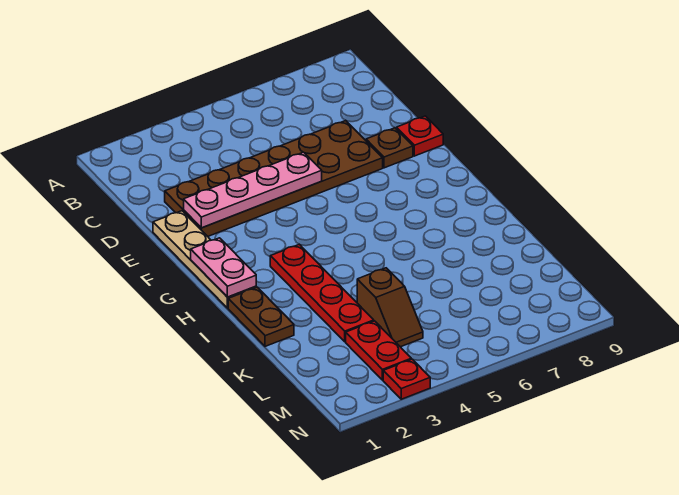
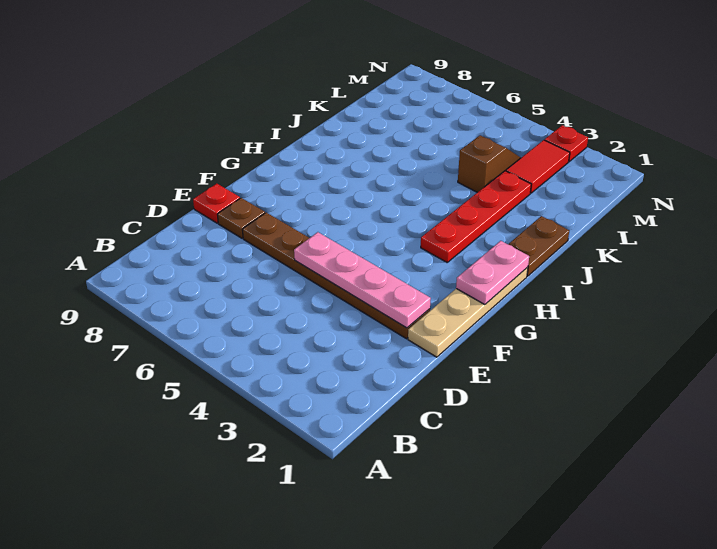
brown 2x6 plate [165,120,383,236] -> brown 1x6 plate [242,213,430,339]
red 1x2 plate [346,321,411,380] -> red 1x2 tile [506,140,570,193]

